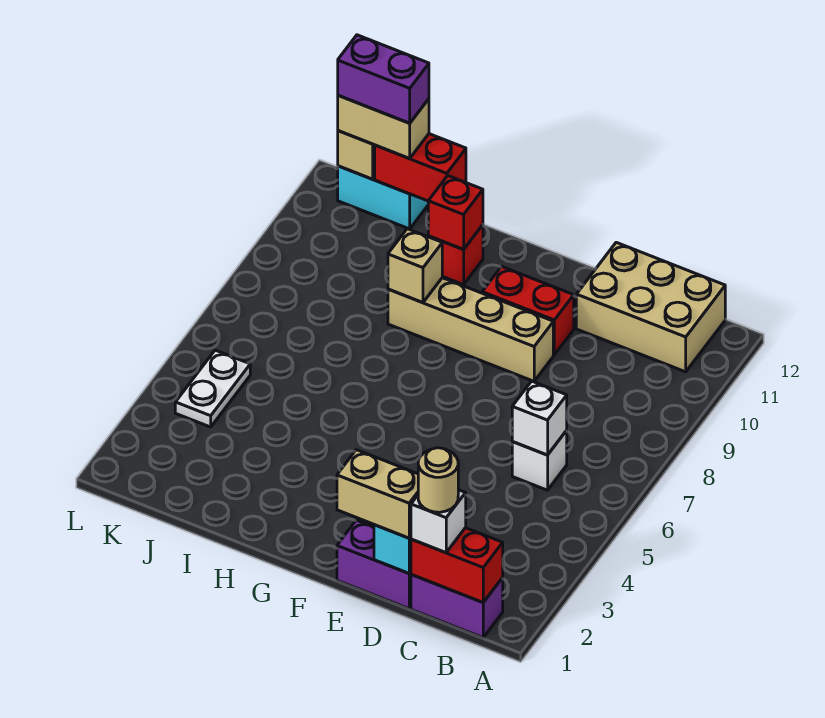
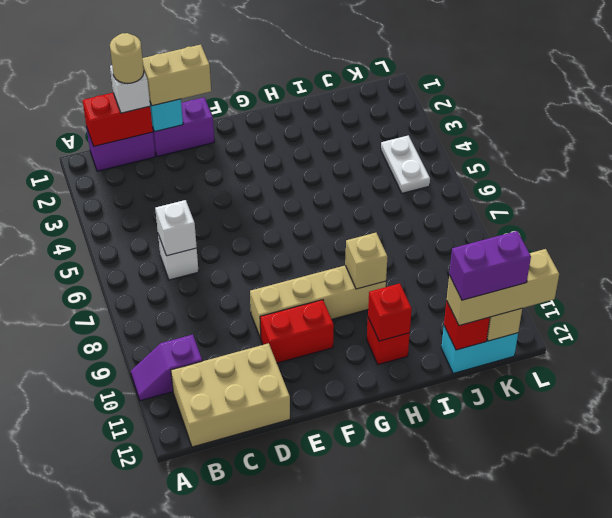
none -> purple 1x2 slope [131,335,202,401]
red 1x2 brick [375,134,466,201] -> red 1x1 brick [444,301,490,350]
tan 1x2 brick [338,95,429,158] -> tan 1x3 brick [447,249,559,326]

